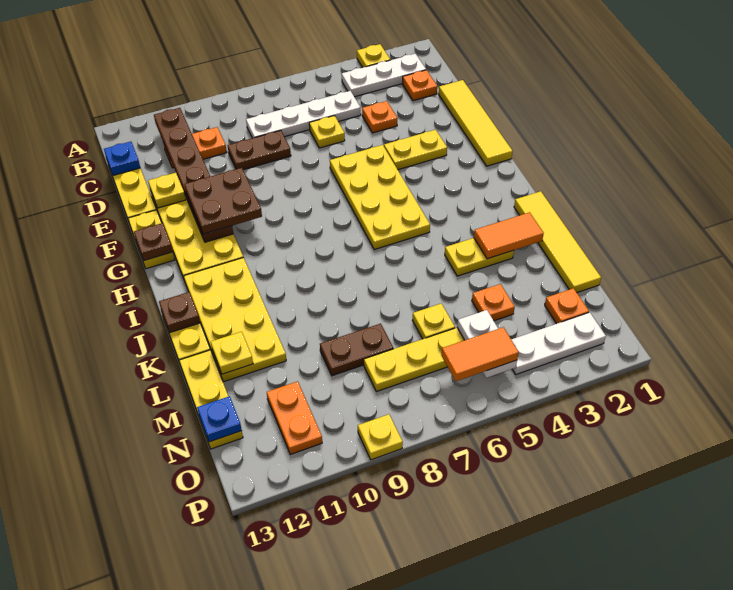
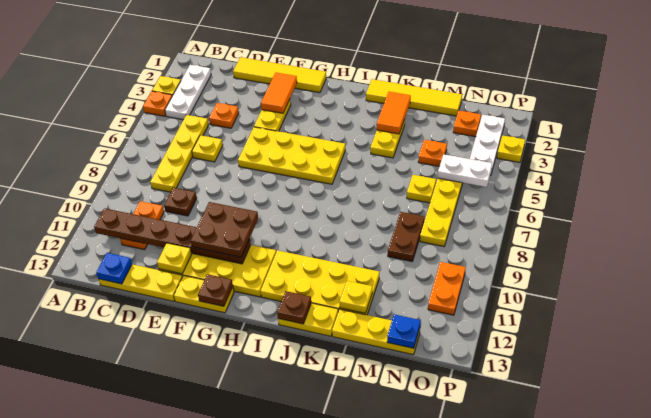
orange 1x1 plate [402,70,437,101] -> orange 1x1 plate moved to [143,91,172,116]
white 1x4 plate [246,91,361,138] -> yellow 1x4 plate [150,115,208,192]
brown 1x2 plate [227,130,291,170] -> brown 1x1 plate [164,188,197,216]
orange 1x2 plate [267,381,322,454] -> orange 1x2 plate turned to [428,262,466,315]
orange 1x2 tile [441,327,519,381] -> orange 1x2 tile moved to [261,73,297,113]
yellow 1x1 plate [358,414,403,460] -> yellow 1x1 plate moved to [497,135,525,162]

